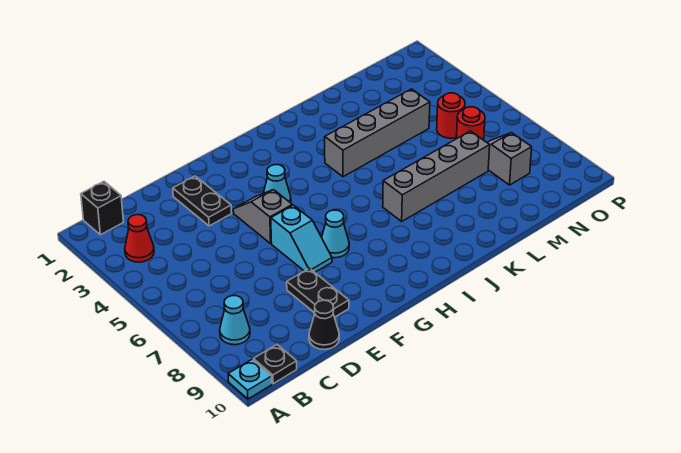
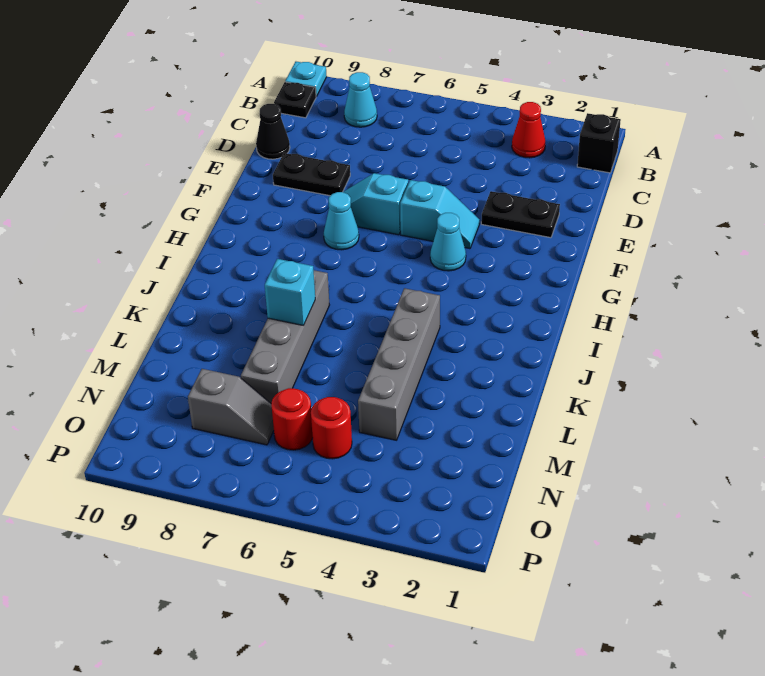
grey 1x2 slope [233,190,292,243] -> cyan 1x2 slope [400,180,479,249]
none -> cyan 1x1 brick [265,259,315,325]

